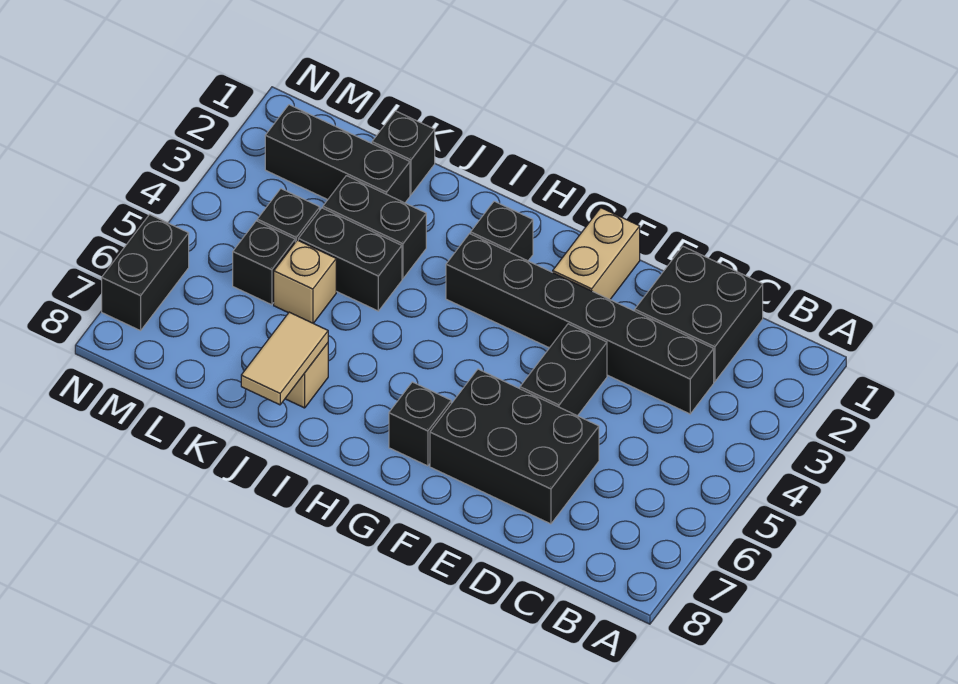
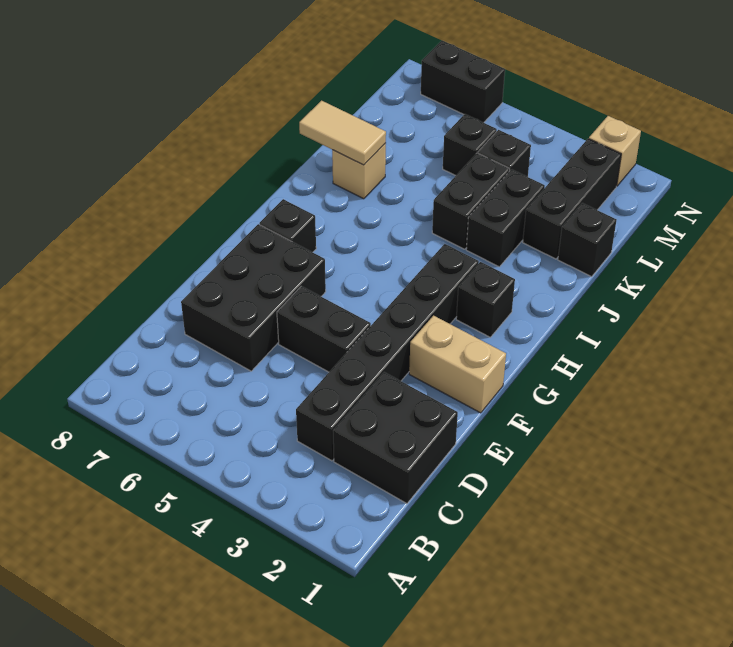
tan 1x1 brick [274,240,336,323] -> tan 1x1 brick moved to [589,116,641,186]

